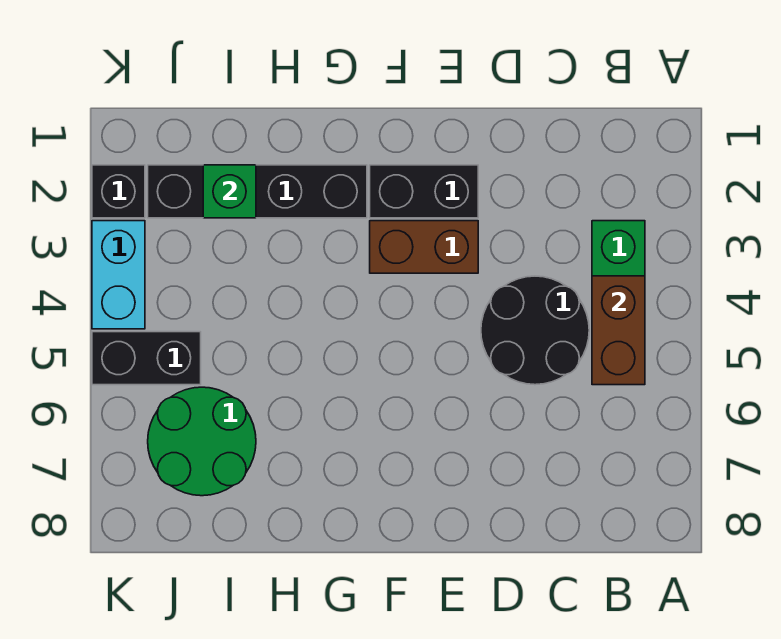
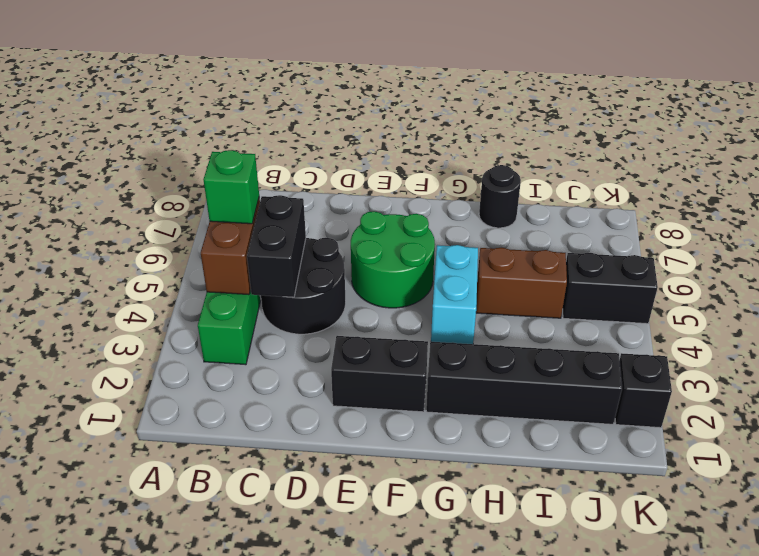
none -> black 1x2 brick [247,195,306,297]
brown 1x2 brick [370,221,478,273] -> brown 1x2 brick moved to [476,248,567,318]
none -> black 1x1 round brick [479,165,521,228]
green 1x1 brick [203,165,256,218] -> green 1x1 brick moved to [203,150,259,224]
green 2x2 round brick [148,387,256,496] -> green 2x2 round brick moved to [351,211,435,308]
cyan 1x2 brick [92,221,145,329] -> cyan 1x2 brick moved to [431,245,478,344]

